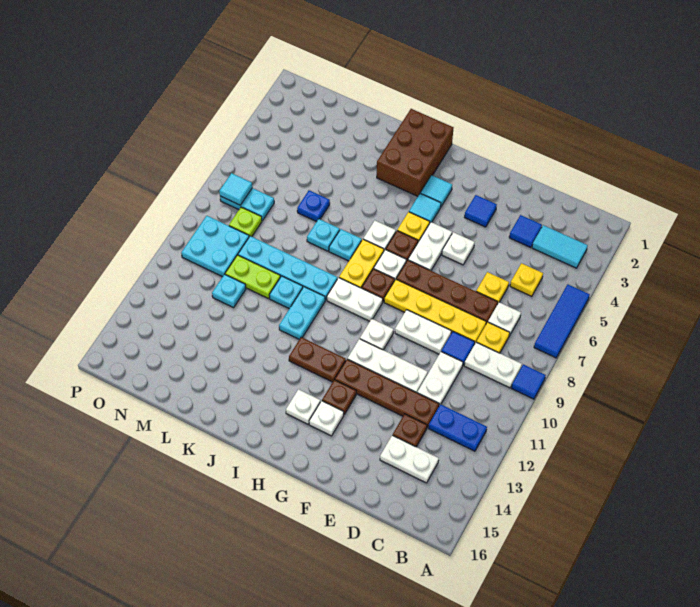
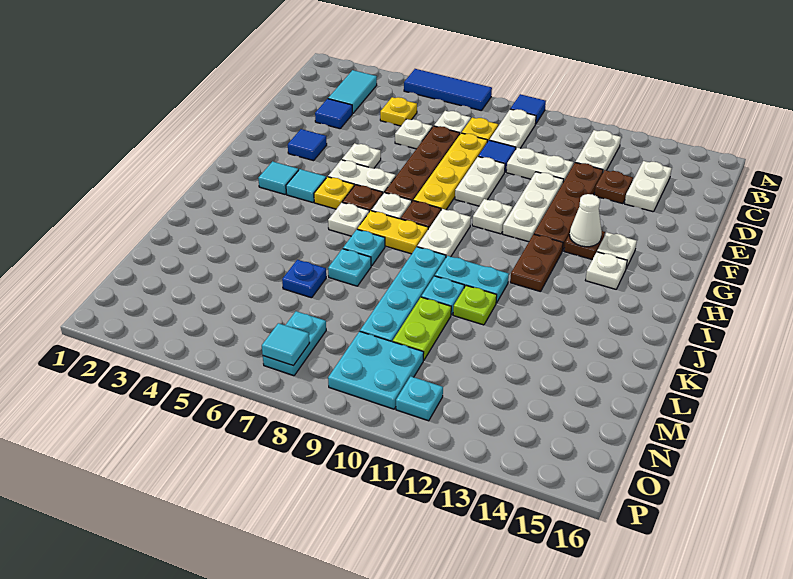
blue 1x2 plate [428,404,487,451] -> white 1x2 plate [575,130,621,172]
yellow 1x1 plate [476,272,509,303] -> white 1x1 plate [395,119,432,149]
none -> white 1x1 cone [570,194,602,247]
brown 2x3 brick [377,109,454,196] -> none
cyan 1x1 plate [212,274,246,308] -> cyan 1x1 plate moved to [396,376,443,421]
lime 1x1 plate [229,207,262,237] -> lime 1x1 plate moved to [453,285,497,325]

